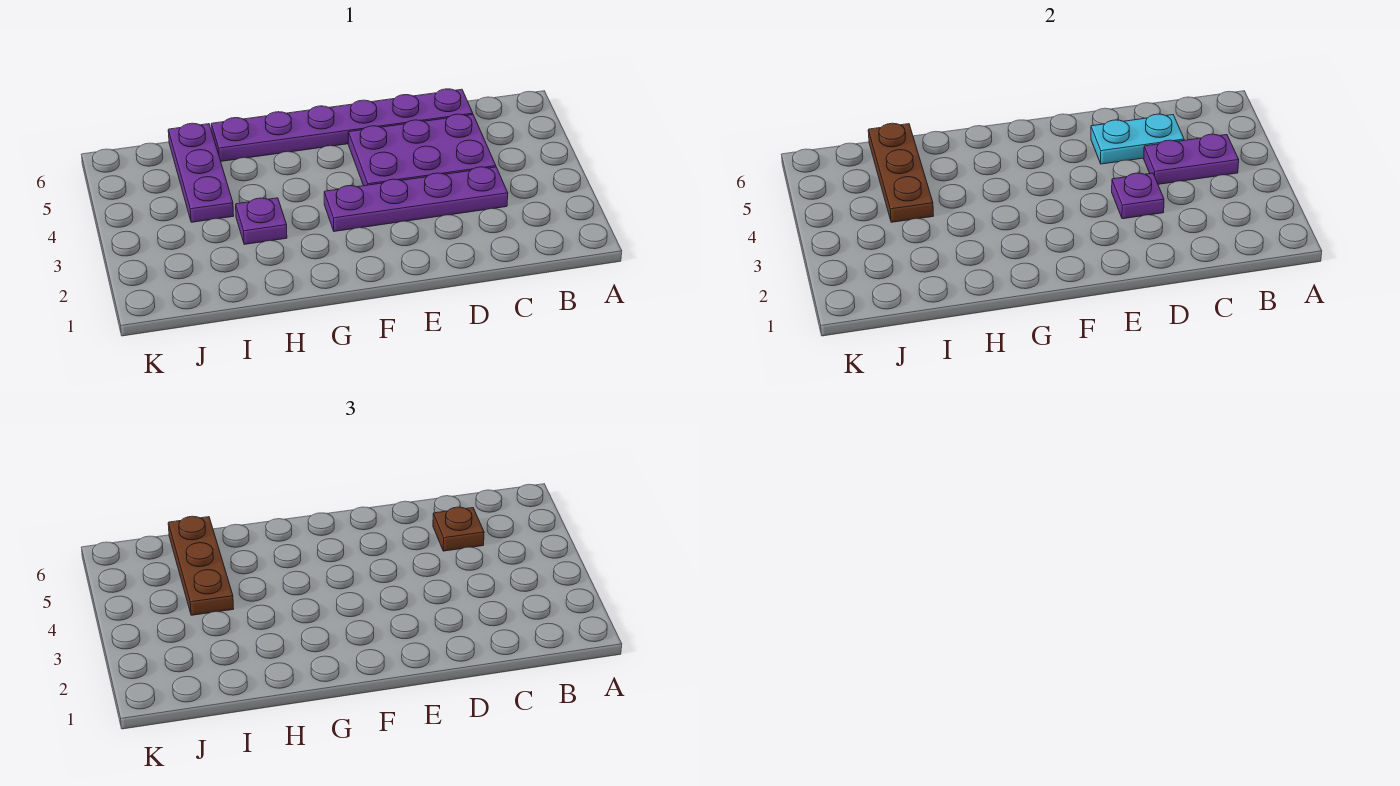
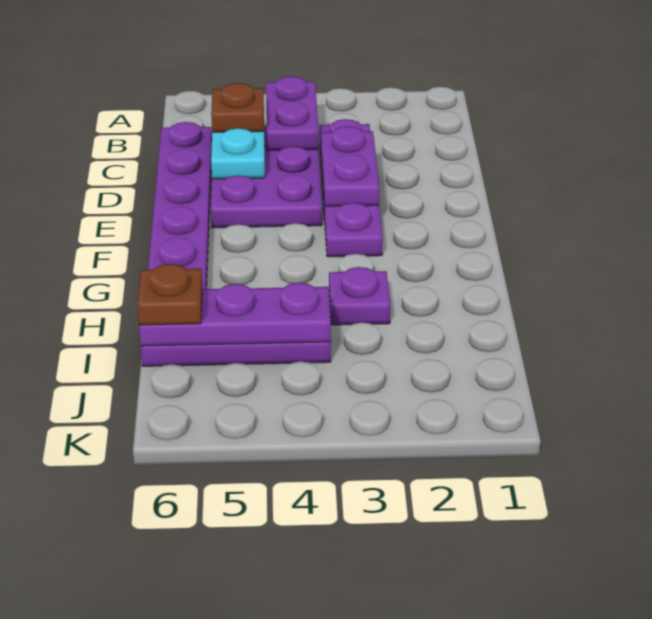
purple 1x1 plate [1112,173,1164,219] -> purple 1x2 plate [321,126,379,206]
brown 1x3 plate [868,123,934,222] -> purple 1x3 plate [139,283,331,346]
brown 1x3 plate [168,516,234,615] -> brown 1x1 plate [137,264,203,325]

